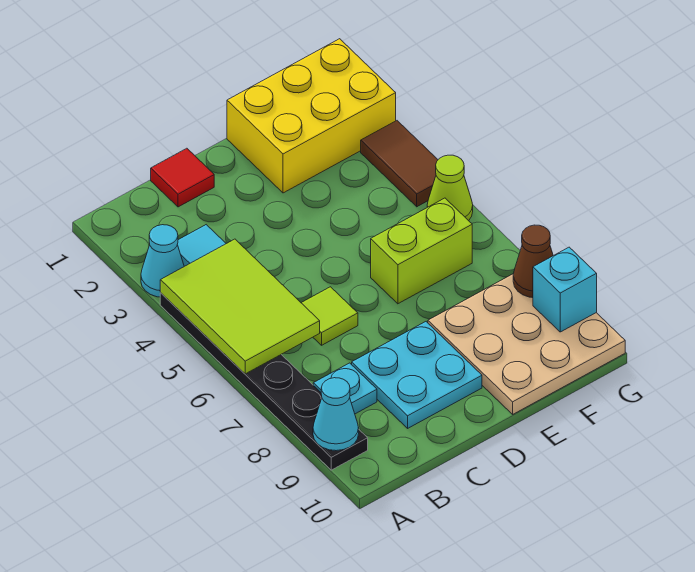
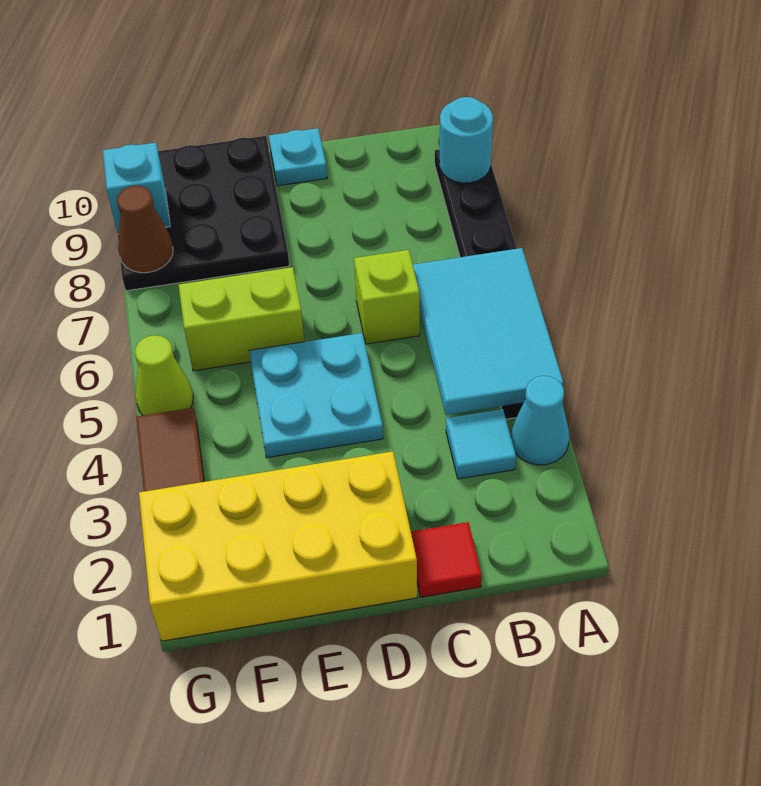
lime 2x3 tile [160,239,320,374] -> cyan 2x3 tile [413,248,563,415]
cyan 1x1 cone [313,378,359,451] -> cyan 1x1 round brick [439,97,493,183]
cyan 1x1 plate [313,363,377,414] -> cyan 1x1 plate moved to [269,128,327,186]
lime 1x1 tile [302,287,358,345] -> lime 1x1 brick [354,250,420,344]
cyan 2x2 plate [352,322,482,428] -> cyan 2x2 plate moved to [249,333,383,458]
yellow 2x3 brick [227,39,396,193] -> yellow 2x4 brick [139,452,417,641]
tan 3x3 plate [428,274,625,414] -> black 3x3 plate [118,136,289,291]

